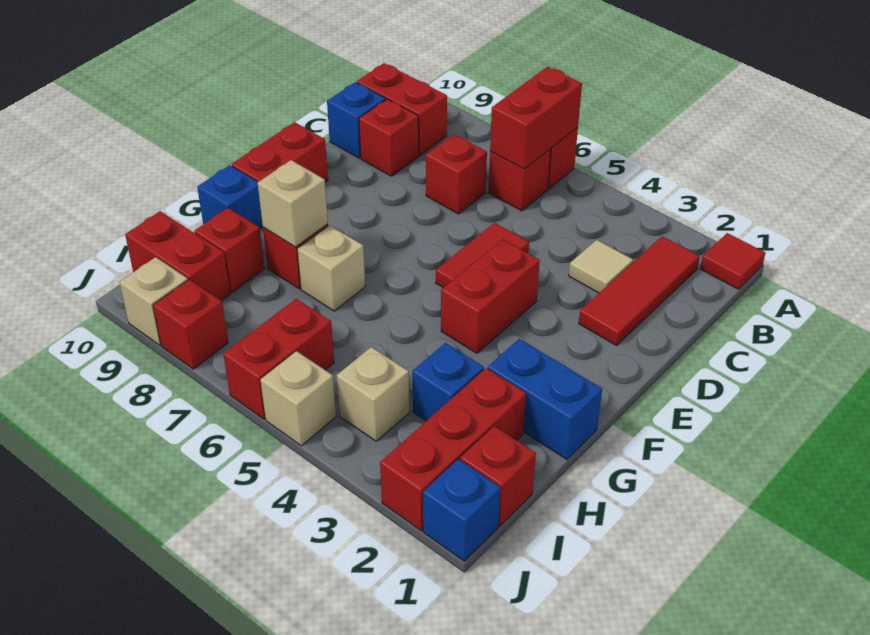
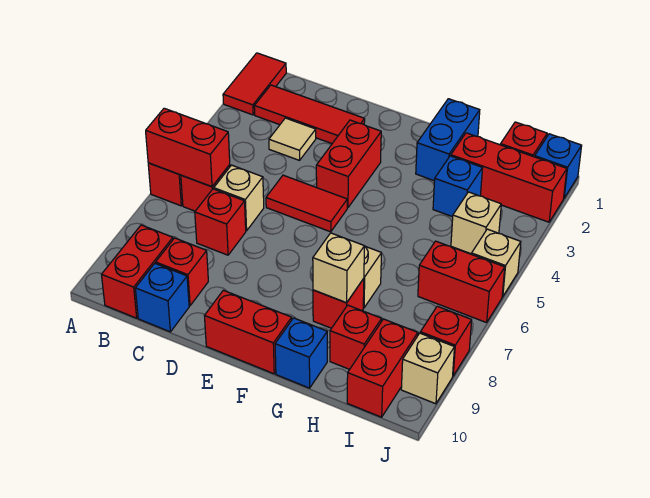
red 1x1 tile [700,233,765,289] -> red 1x2 tile [223,53,286,115]
none -> tan 1x1 brick [214,165,264,231]
red 1x2 brick [441,239,540,353] -> red 1x2 brick turned to [316,120,381,208]

